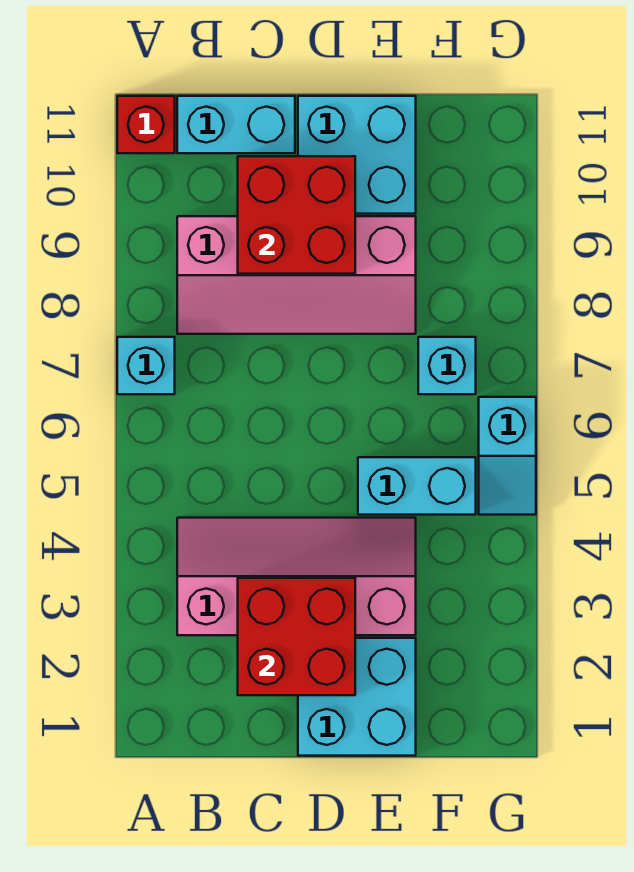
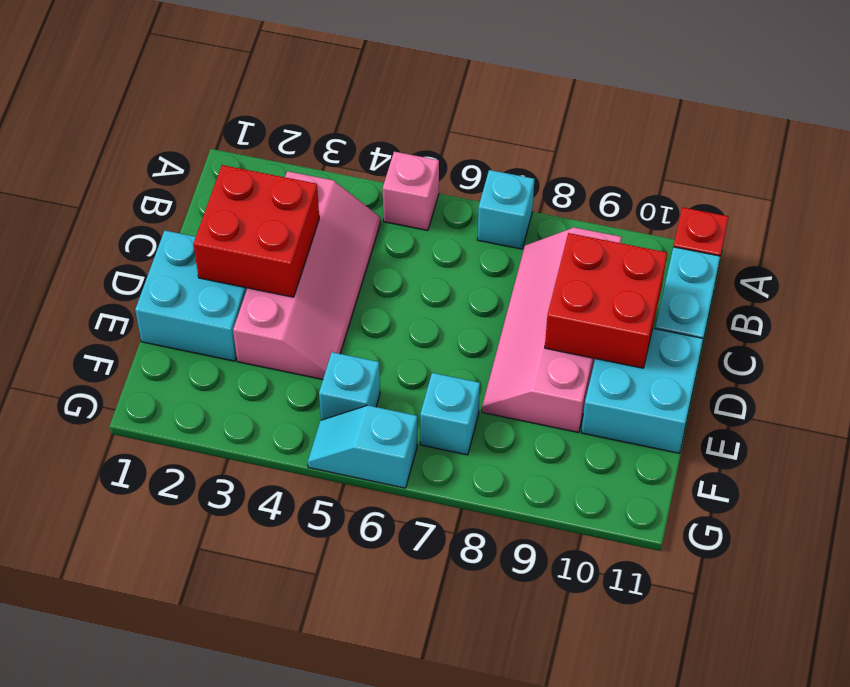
none -> pink 1x1 brick [383,152,439,230]
cyan 1x2 brick [358,457,476,515] -> cyan 1x1 brick [319,352,380,420]

